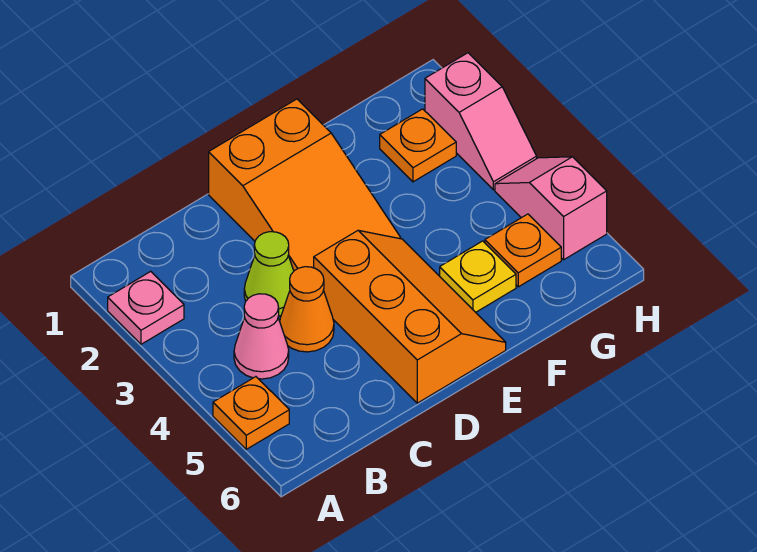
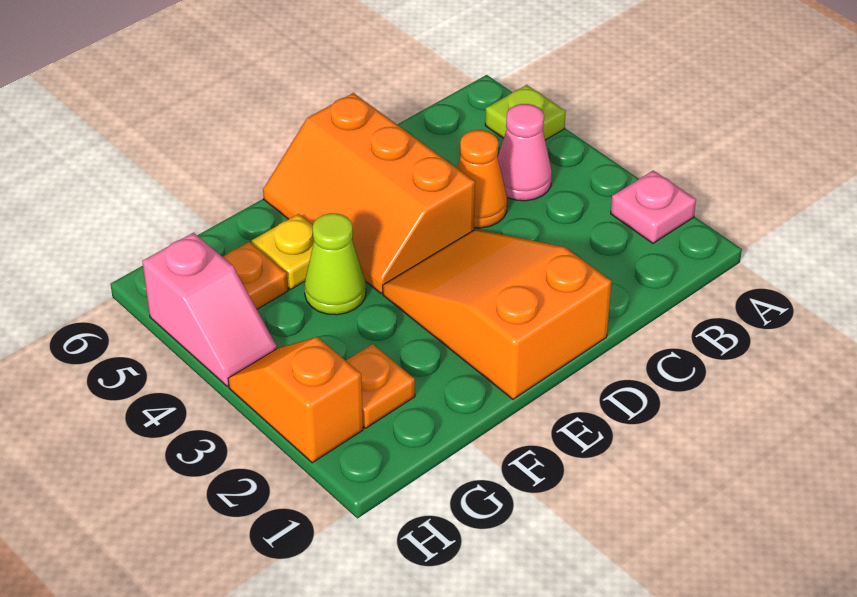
orange 1x1 plate [213,377,289,449] -> lime 1x1 plate [485,85,566,140]
lime 1x1 cone [244,232,294,316] -> lime 1x1 cone moved to [304,213,366,315]
pink 1x2 slope [425,53,537,190] -> orange 1x2 slope [228,337,363,463]

